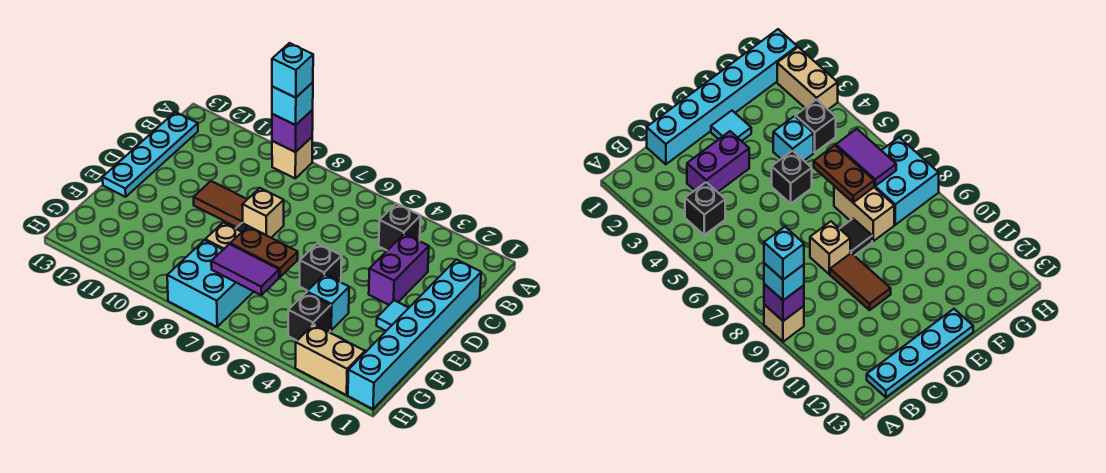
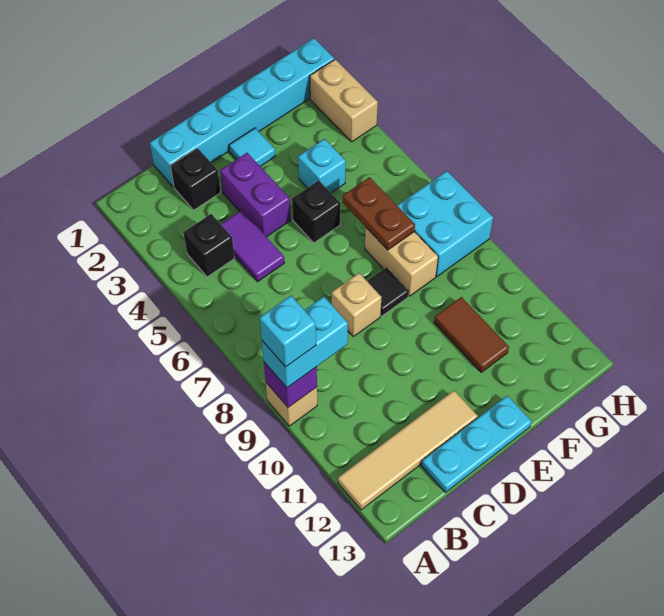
cyan 1x1 brick [272,82,313,125] -> cyan 1x2 brick [262,297,348,388]
none -> tan 1x4 tile [338,391,478,510]
cyan 1x4 plate [103,112,198,197] -> cyan 1x3 plate [422,396,532,493]
purple 1x2 brick [369,234,429,305] -> purple 1x2 brick turned to [220,153,291,237]
brown 1x2 tile [194,181,247,227] -> brown 1x2 tile moved to [434,297,509,372]
black 1x1 brick [288,292,331,340] -> black 1x1 brick moved to [170,148,220,210]
purple 1x2 tile [211,244,279,295] -> purple 1x2 tile moved to [221,210,284,282]

